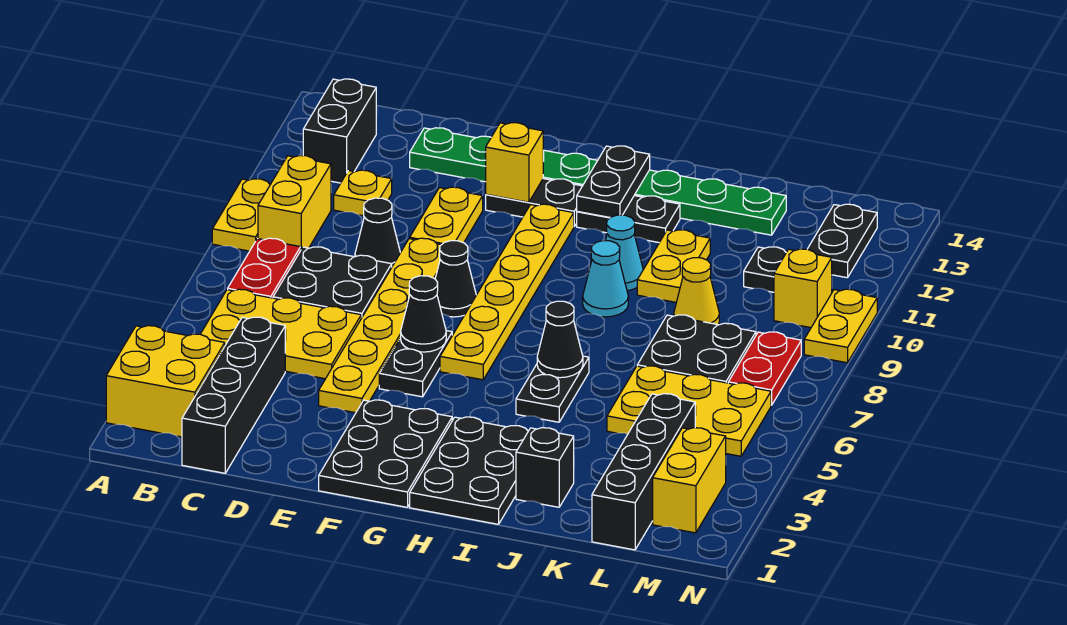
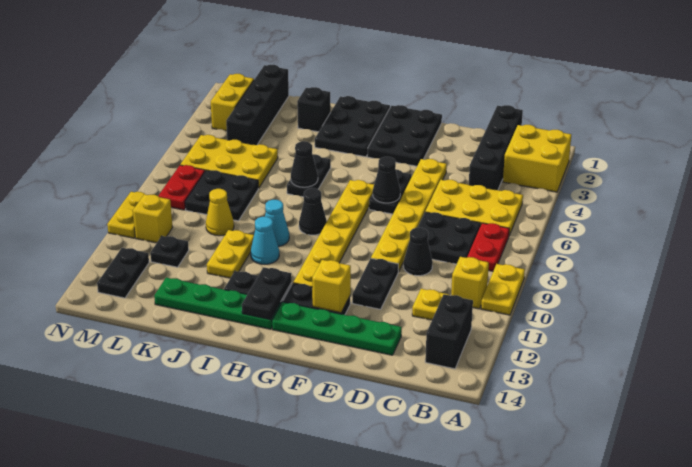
yellow 1x2 brick [258,156,331,249] -> yellow 1x1 brick [451,257,489,309]
yellow 1x2 plate [410,187,483,245] -> black 1x2 plate [352,258,398,309]
black 1x1 cone [435,241,476,317] -> black 1x1 cone moved to [299,188,327,235]

